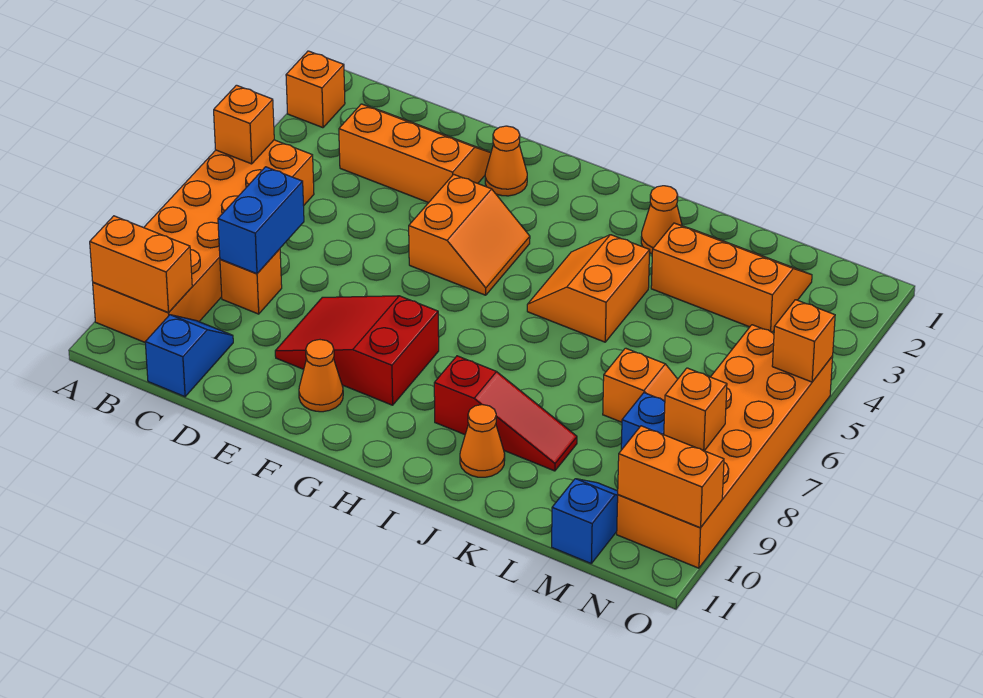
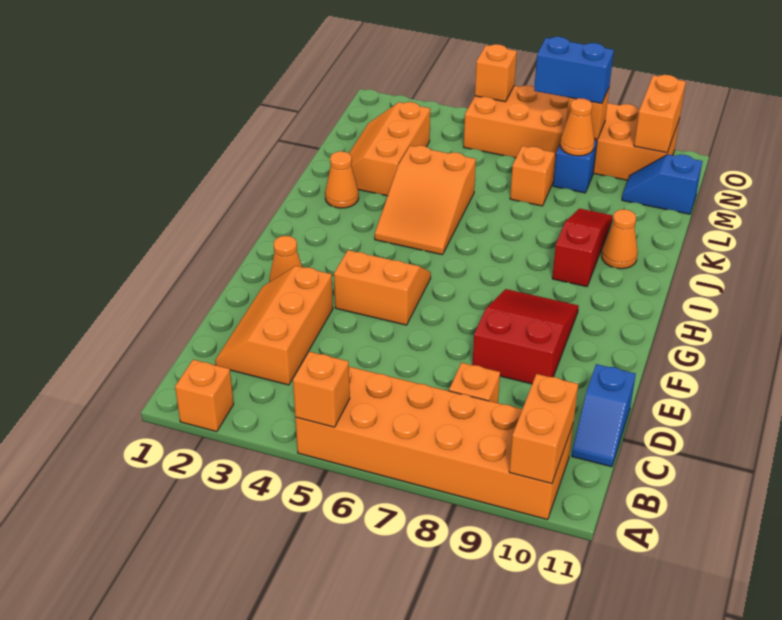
blue 1x2 brick [218,167,304,274] -> blue 1x2 brick moved to [534,37,614,104]
blue 1x2 slope [145,315,233,397] -> blue 1x2 slope turned to [572,364,636,467]
red 2x3 slope [275,296,439,405] -> red 2x3 slope turned to [473,289,579,384]
orange 1x1 cone [299,340,343,412] -> orange 1x1 cone moved to [560,98,594,156]
orange 2x2 slope [527,235,650,342] -> orange 2x3 slope [375,146,476,255]

